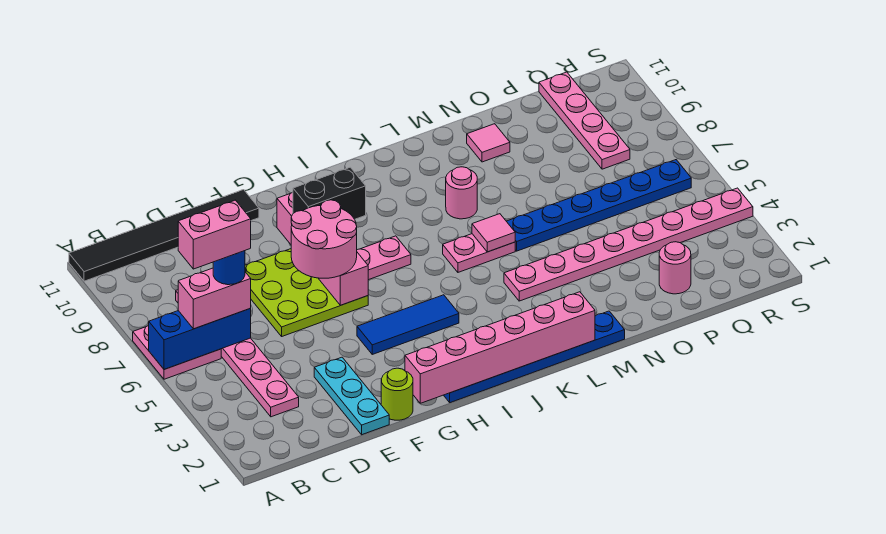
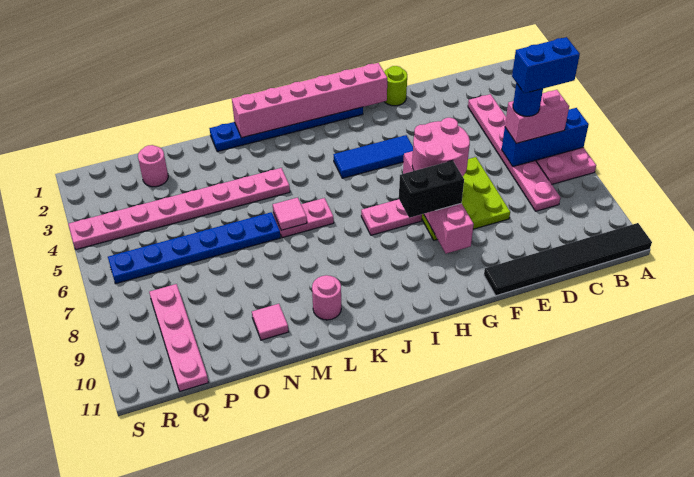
pink 1x2 brick [178,200,251,269] -> blue 1x2 brick [512,37,580,93]
cyan 1x3 plate [314,357,389,435] -> none
pink 1x1 round brick [446,167,477,219] -> pink 1x1 round brick moved to [312,275,341,320]

